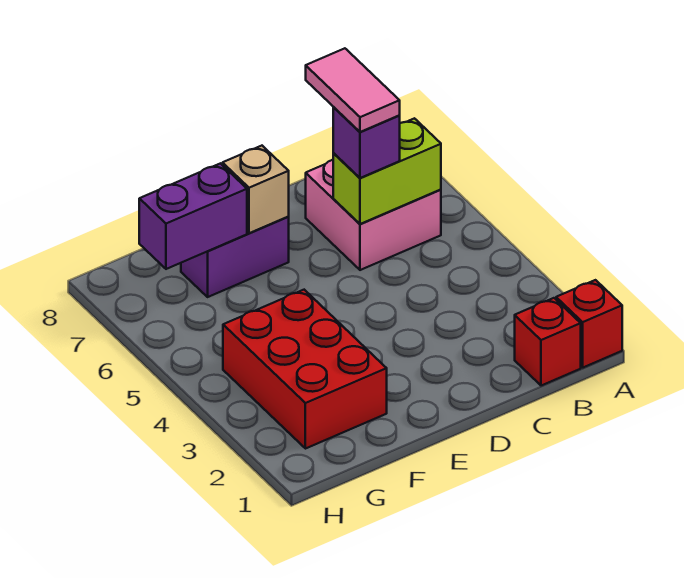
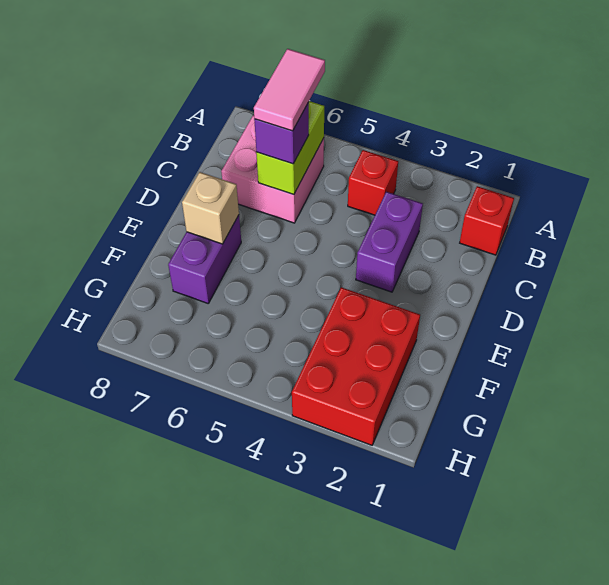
red 1x1 brick [556,280,622,368] -> red 1x1 brick moved to [348,150,398,215]
pink 1x2 tile [306,48,400,132] -> pink 1x2 tile turned to [254,49,325,131]
red 2x3 brick [223,290,387,449] -> red 2x3 brick turned to [292,287,420,445]
purple 1x2 brick [139,163,247,269] -> purple 1x2 brick moved to [356,192,423,292]

